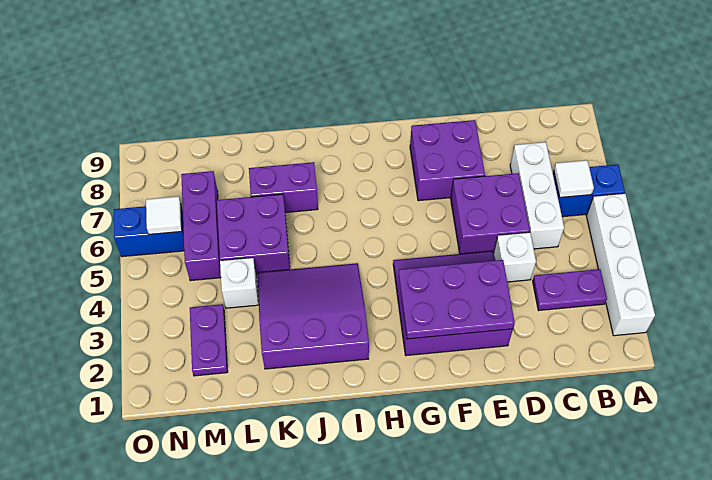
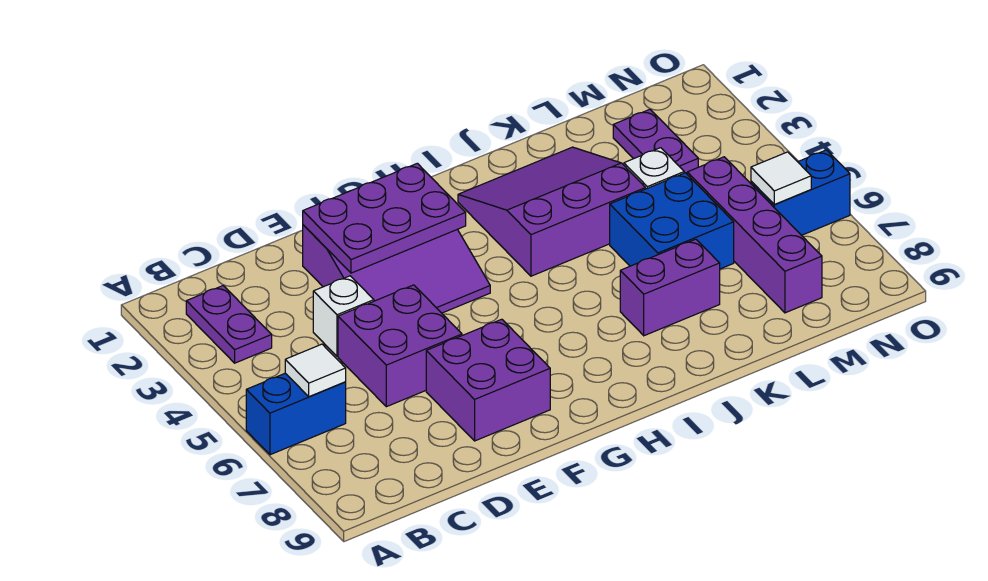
white 1x4 brick [587,193,655,336] -> none
purple 1x2 plate [533,269,607,311] -> purple 1x2 plate turned to [186,286,272,363]
white 1x3 brick [510,142,564,249] -> none
purple 3x3 slope [258,263,369,369] -> purple 3x3 slope turned to [458,147,645,276]
purple 2x2 brick [217,194,290,275] -> blue 2x2 brick [610,173,734,269]
purple 1x3 brick [181,171,221,281] -> purple 1x4 brick [687,157,822,313]

